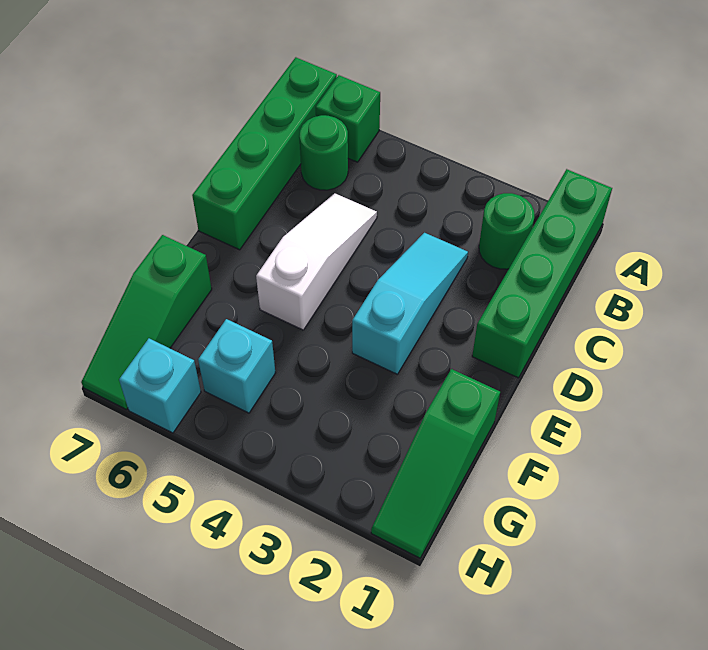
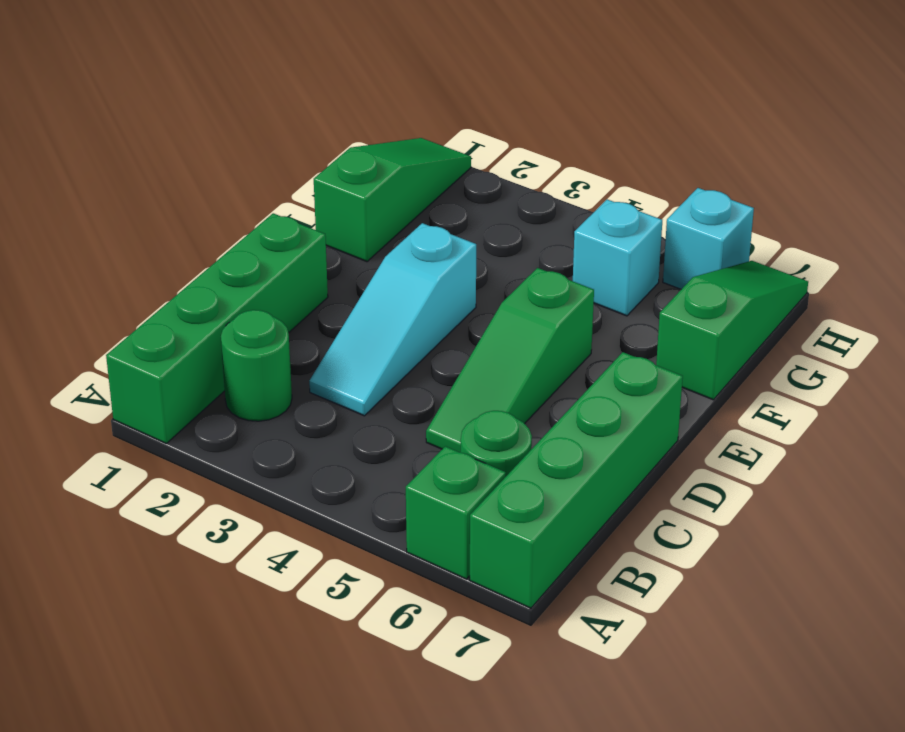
white 1x3 slope [256,193,377,330] -> green 1x3 slope [426,268,594,452]

